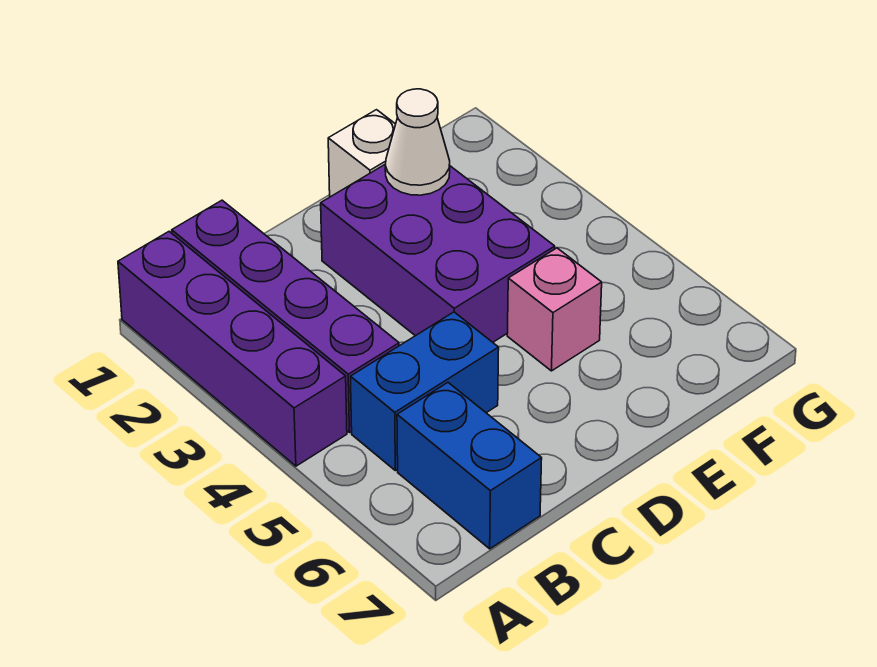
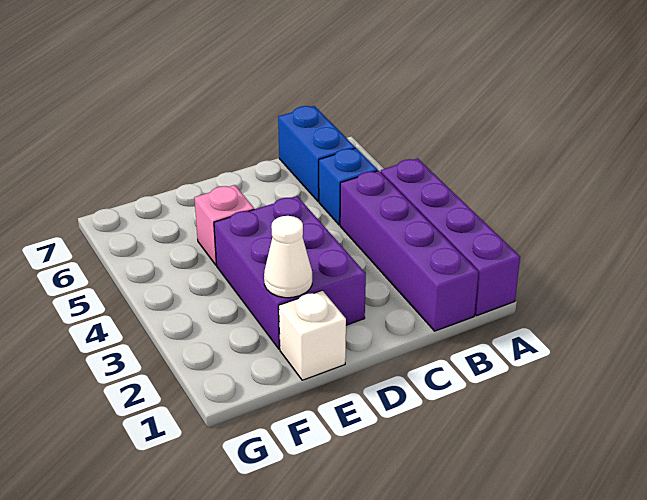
blue 1x2 brick [351,312,499,471] -> blue 1x1 brick [319,148,378,225]

